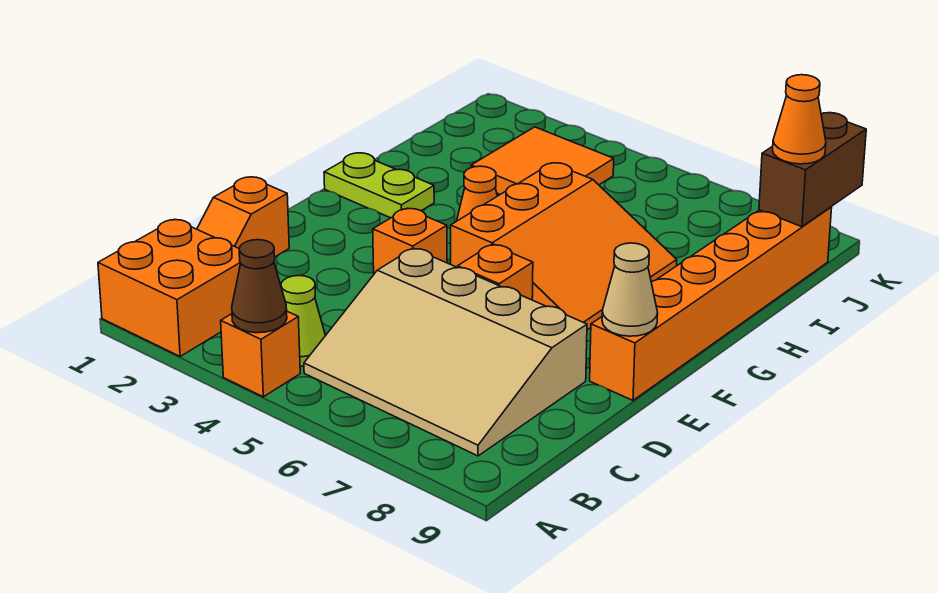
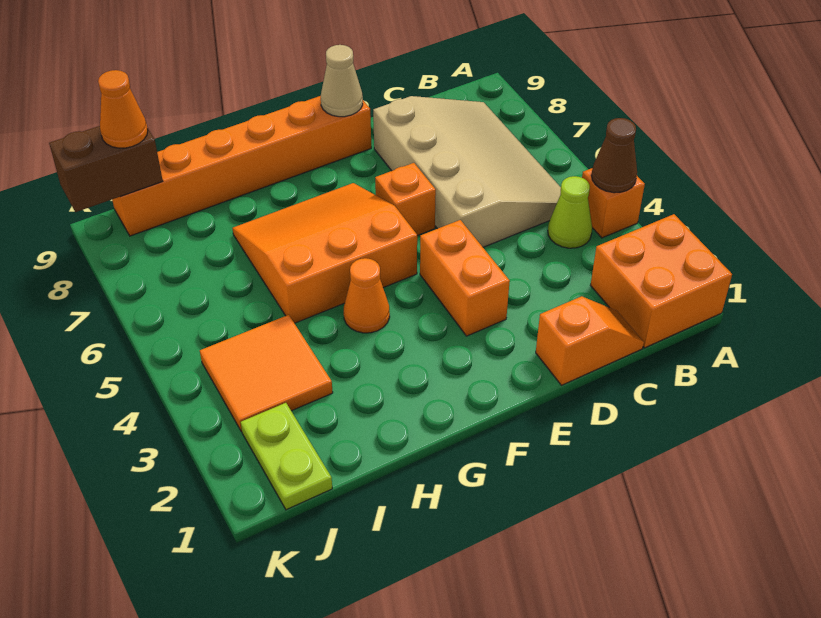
orange 1x1 brick [373,209,447,274] -> orange 1x2 brick [420,220,510,336]
lime 1x2 plate [324,153,434,218] -> lime 1x2 plate moved to [241,403,332,510]

